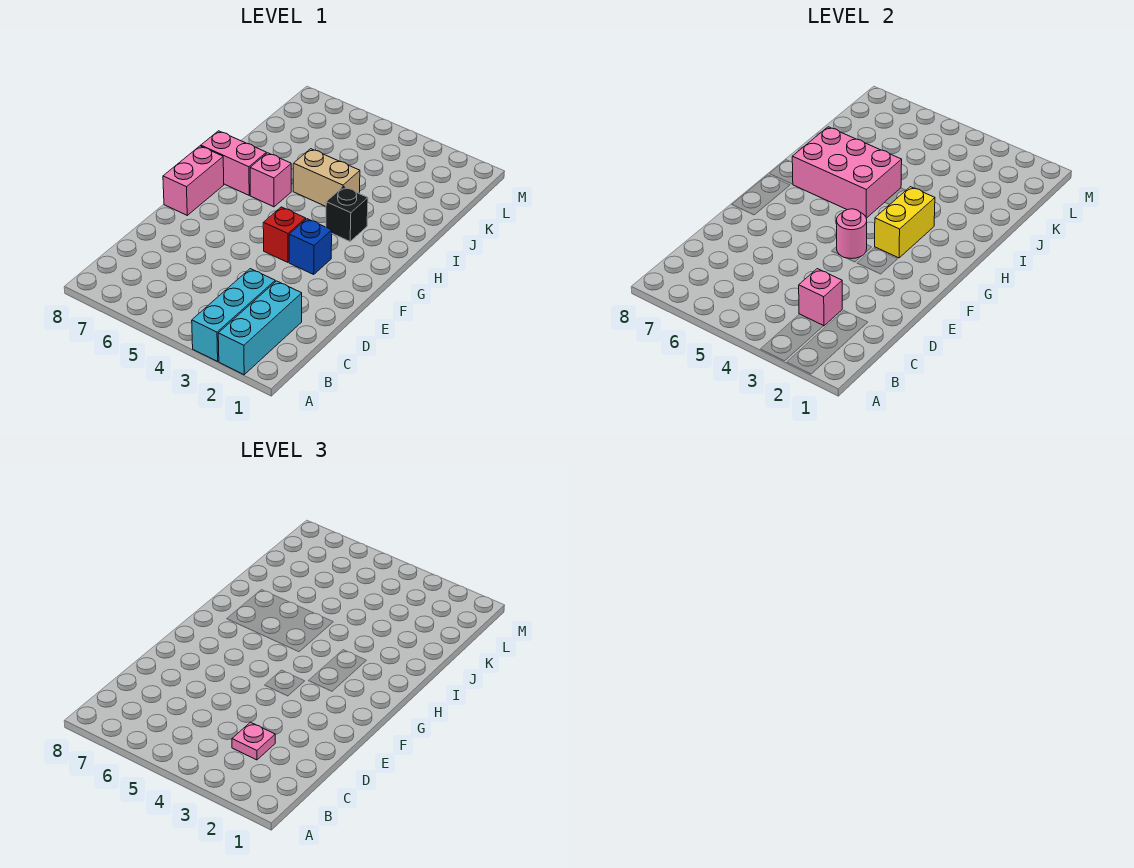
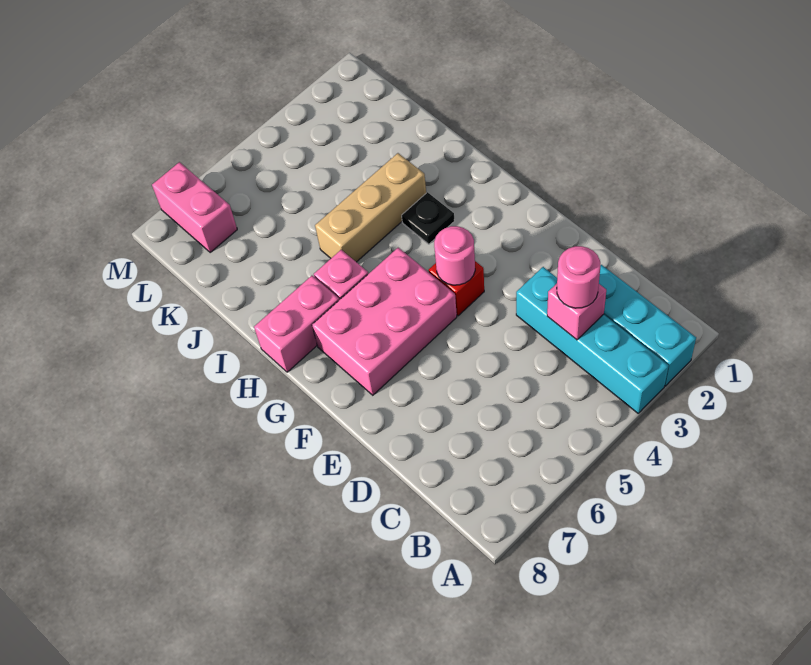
cyan 1x3 brick [192,269,275,361] -> cyan 1x4 brick [516,267,669,413]
pink 1x1 plate [232,722,275,760] -> pink 1x1 round brick [557,246,600,308]
blue 1x1 brick [289,219,332,274] -> none
pink 1x2 brick [163,146,224,215] -> pink 1x2 brick moved to [152,162,237,253]
yellow 1x2 brick [875,187,935,258] -> none
black 1x1 brick [326,187,368,241] -> black 1x1 plate [402,192,455,244]
pink 2x3 brick [792,127,902,218] -> pink 2x3 brick moved to [312,248,457,395]
tan 1x2 brick [293,149,360,206] -> tan 1x3 brick [315,153,426,262]

